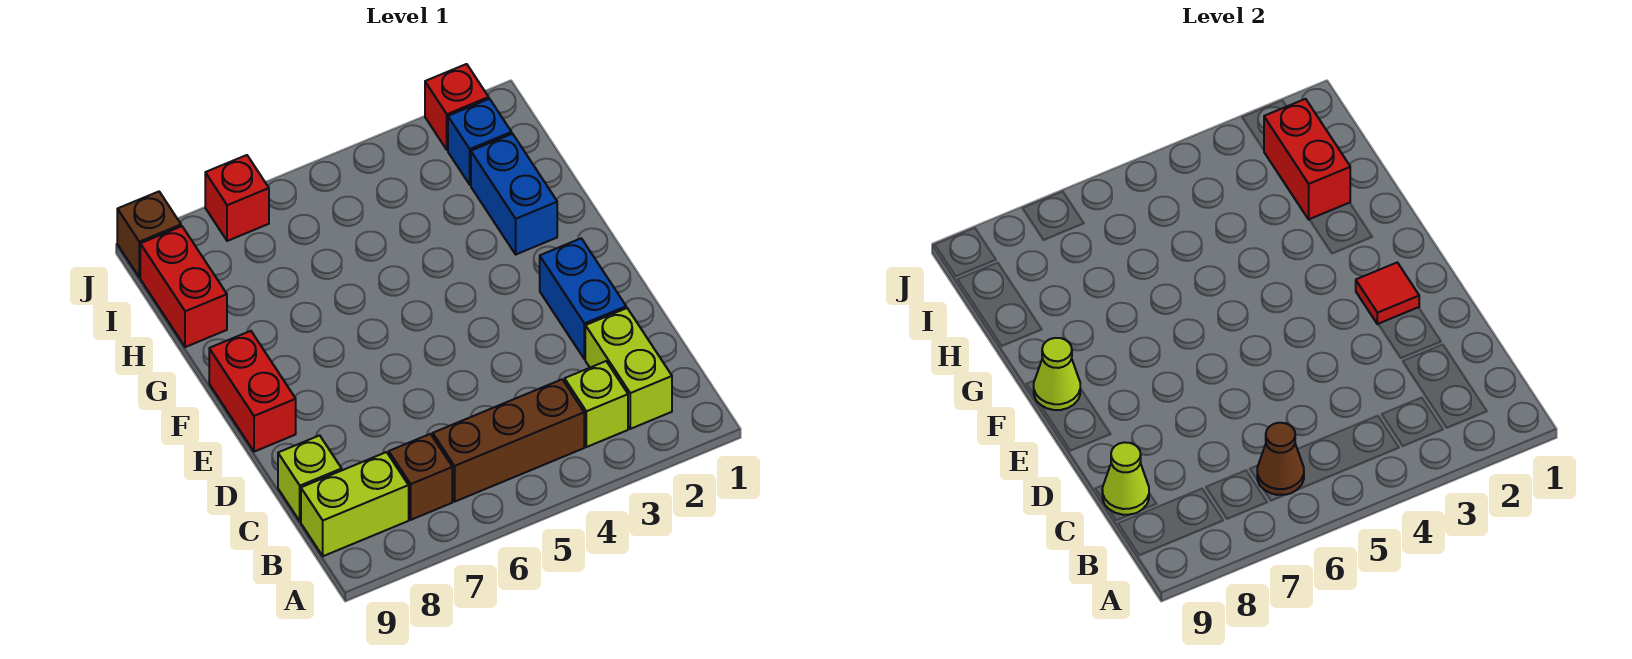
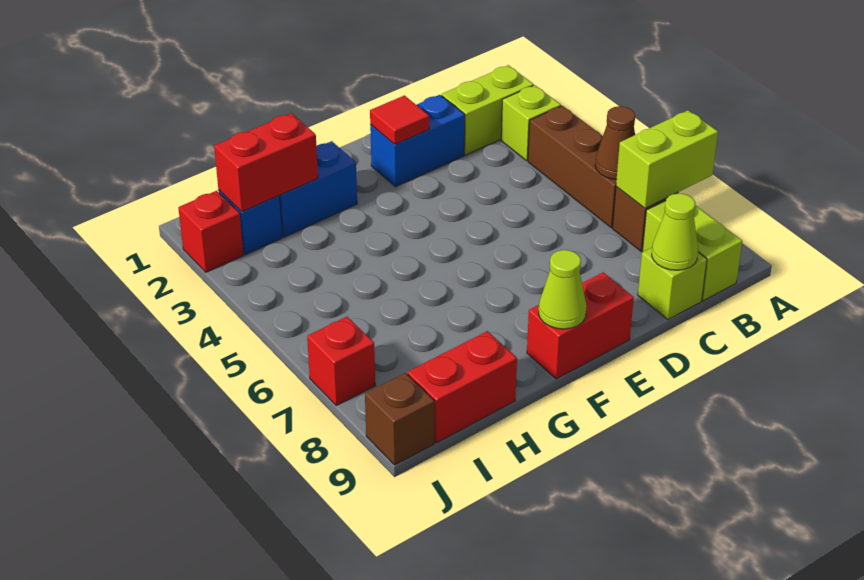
none -> lime 1x2 brick [616,110,718,208]

